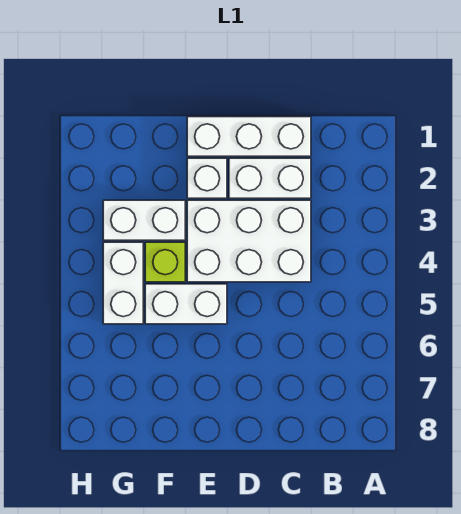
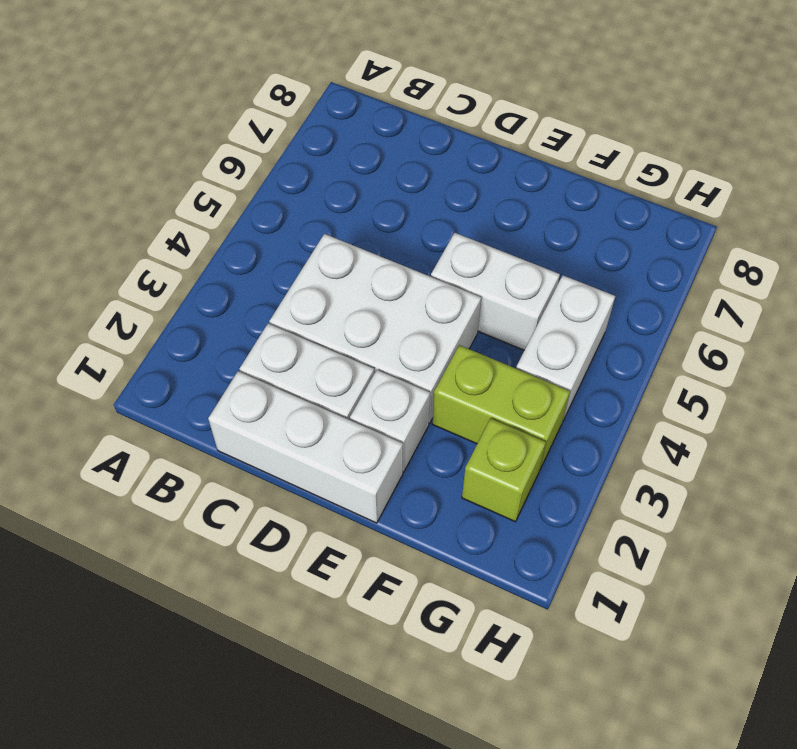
white 1x2 brick [103,200,185,240] -> lime 1x2 brick [432,345,570,471]
lime 1x1 brick [145,242,185,282] -> lime 1x1 brick moved to [462,418,546,522]

